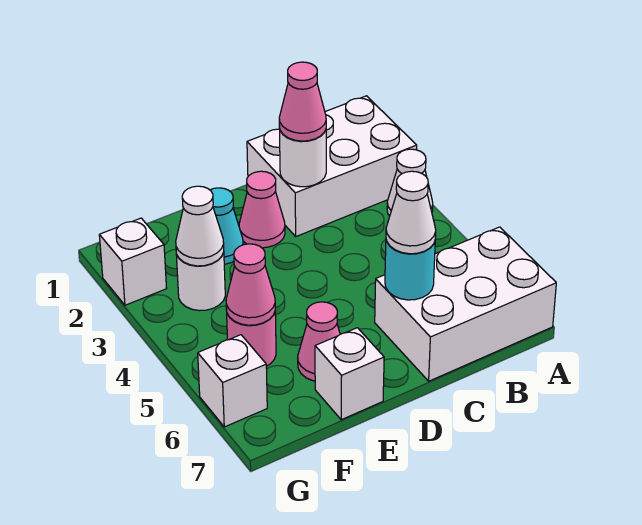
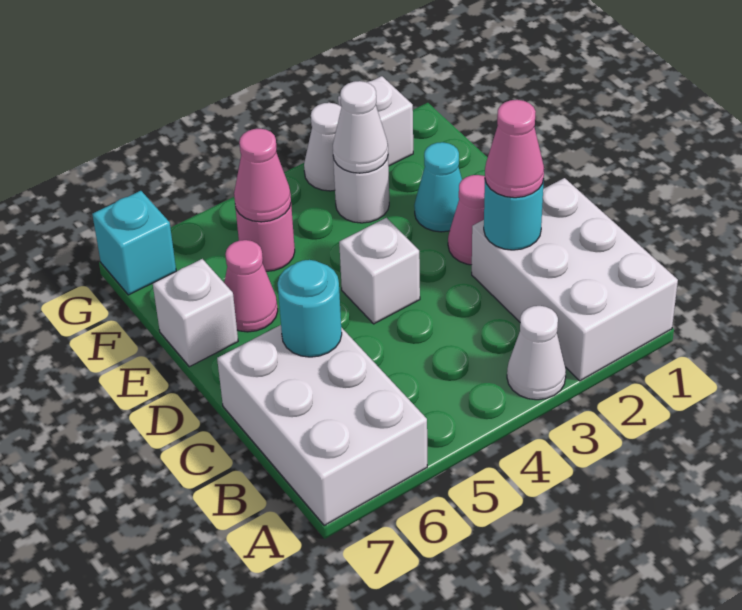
white 1x1 round brick [279,126,326,187] -> cyan 1x1 round brick [484,179,544,250]
white 1x1 cone [386,171,436,254] -> white 1x1 cone moved to [304,103,341,191]
white 1x1 brick [198,335,267,427] -> white 1x1 brick moved to [339,218,420,324]
none -> cyan 1x1 brick [92,191,176,295]

